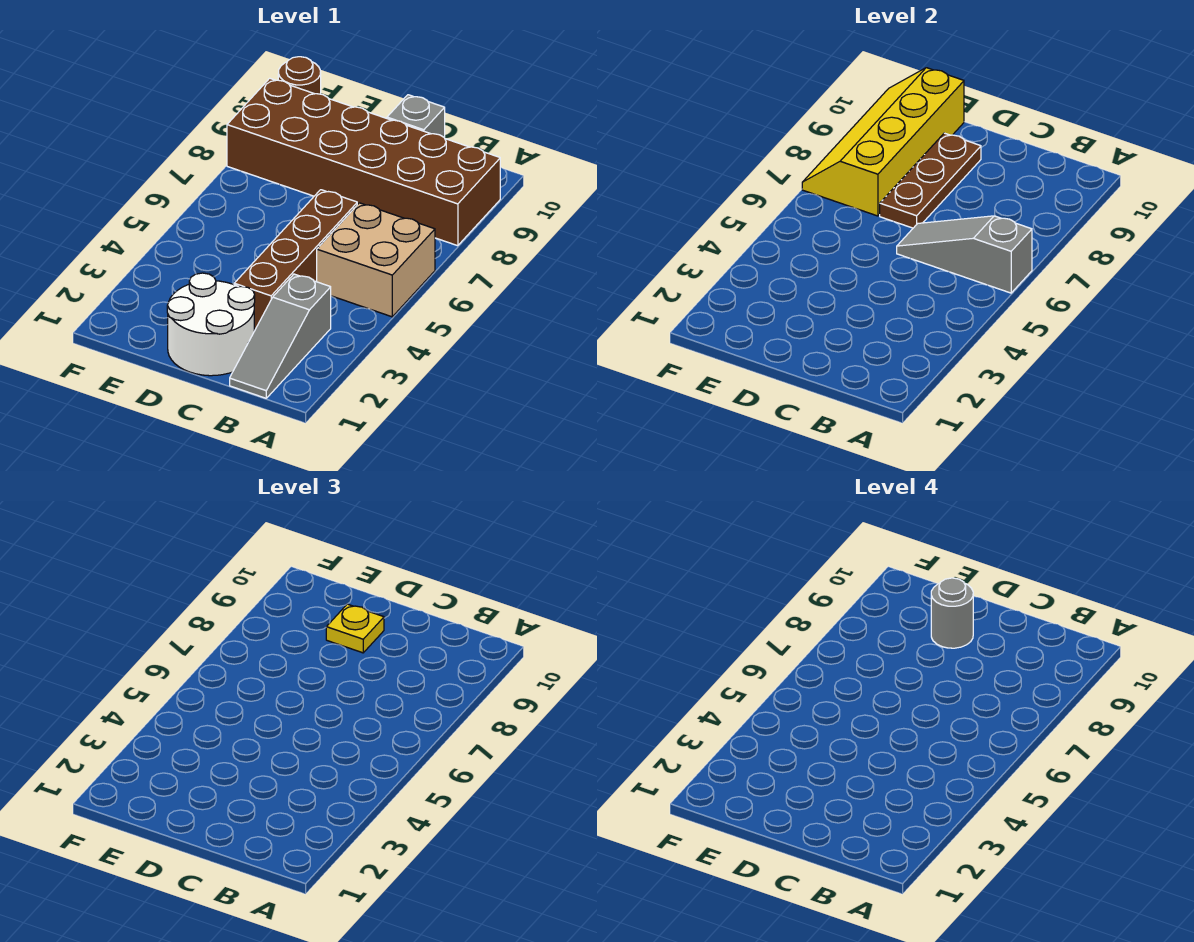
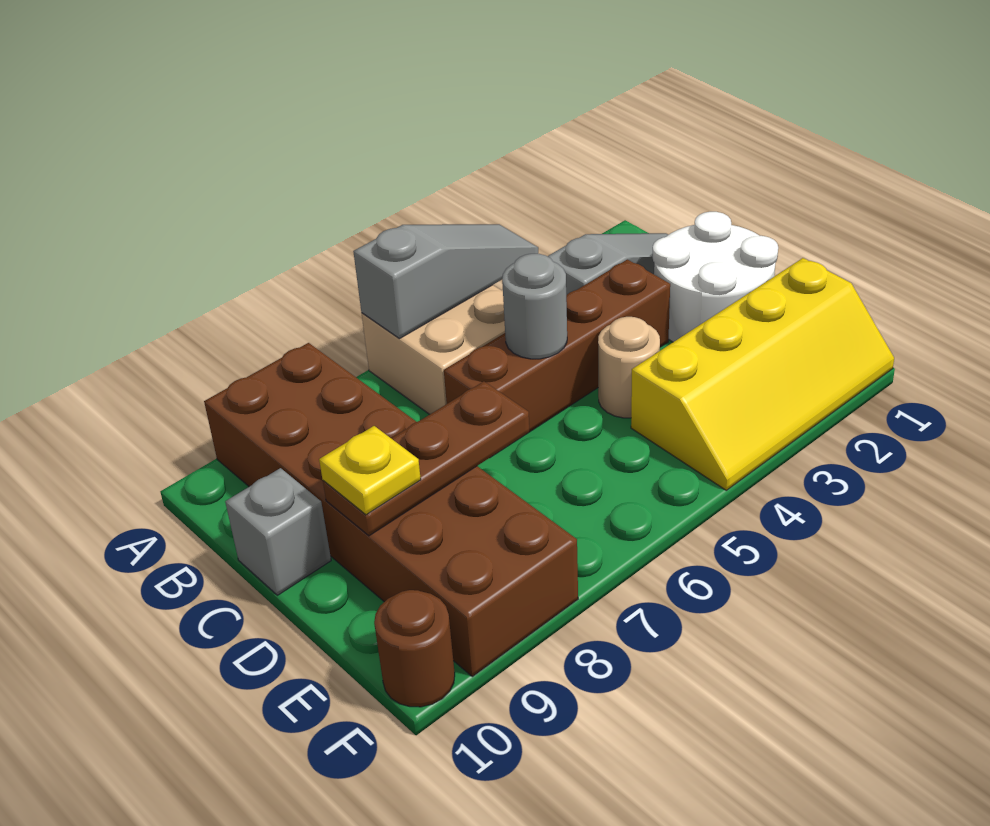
grey 1x3 slope [897,216,1032,293] -> grey 1x3 slope turned to [353,224,538,339]
none -> tan 1x1 round brick [598,317,660,418]
grey 1x1 round brick [931,578,973,648] -> grey 1x1 round brick moved to [502,254,567,359]
yellow 2x4 slope [802,68,964,216] -> yellow 2x4 slope moved to [631,258,894,490]

